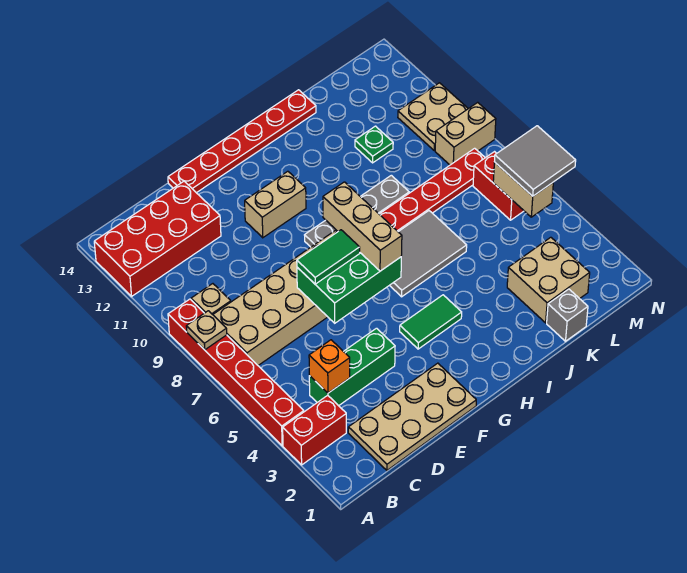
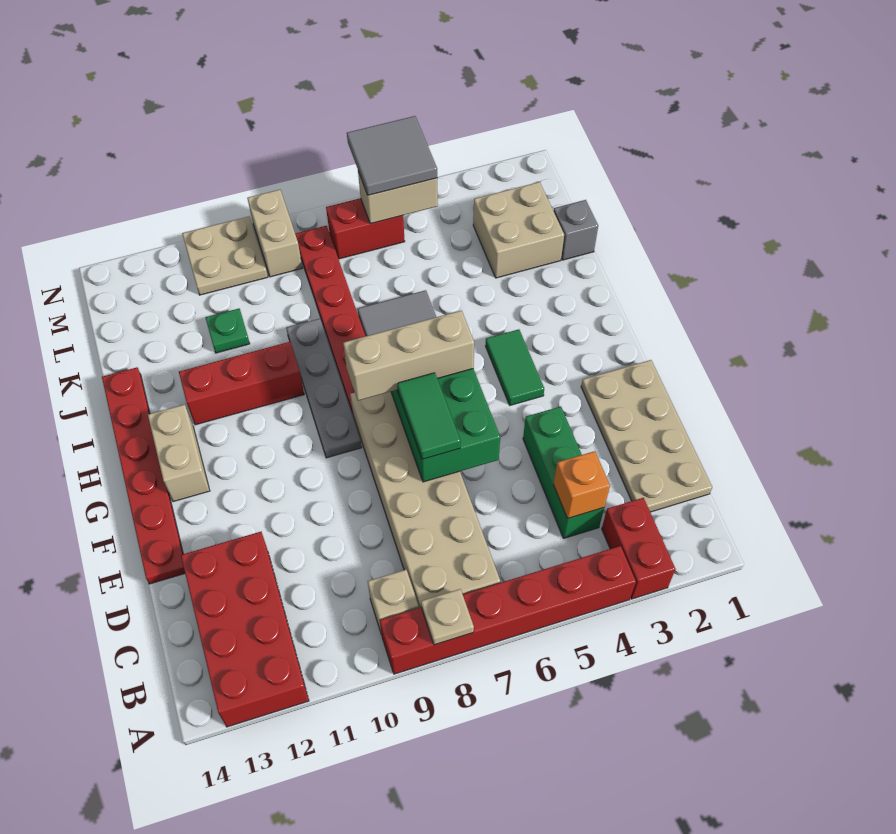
tan 1x2 brick [245,171,306,238] -> tan 1x2 brick moved to [148,404,210,502]
none -> red 1x3 brick [179,342,304,425]

